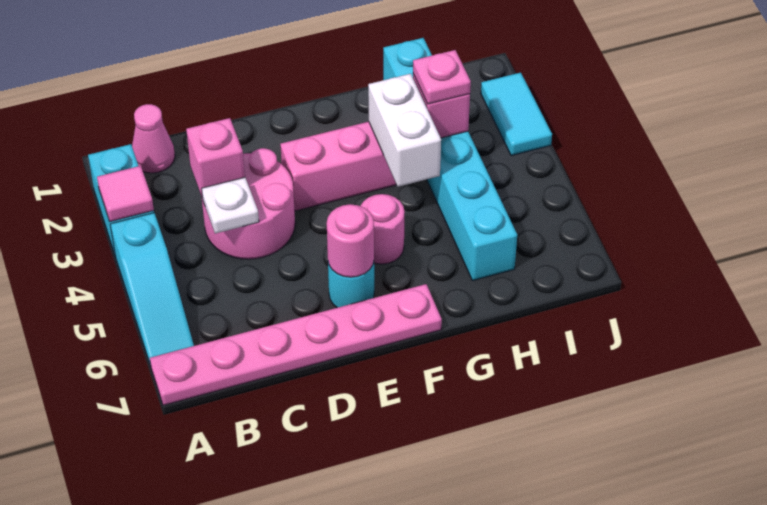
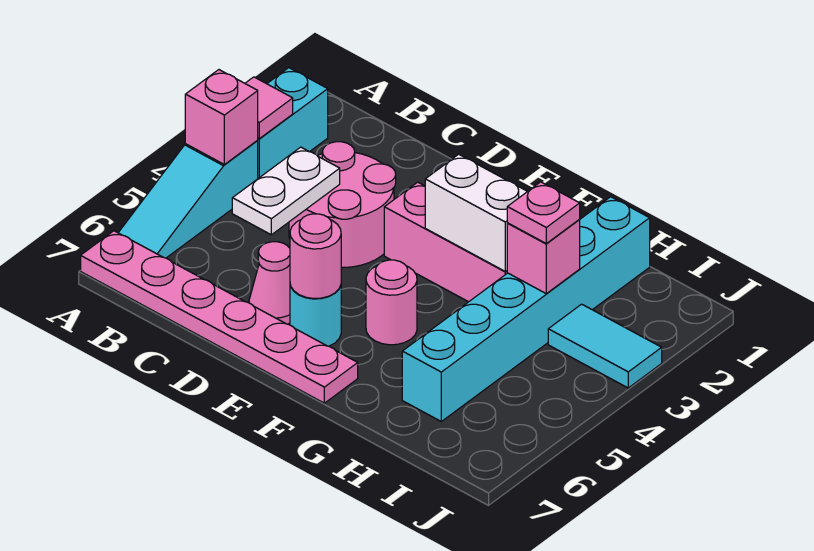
pink 1x1 cone [132,104,175,173] -> pink 1x1 cone moved to [249,242,290,324]
pink 1x1 brick [186,118,245,198] -> pink 1x1 brick moved to [185,70,258,164]
white 1x1 plate [202,177,259,234] -> white 1x2 plate [232,147,340,235]
white 1x2 brick [368,74,441,187] -> white 1x2 brick turned to [425,154,527,271]
cyan 1x2 tile [481,73,552,156] -> cyan 1x2 tile turned to [548,304,662,388]

